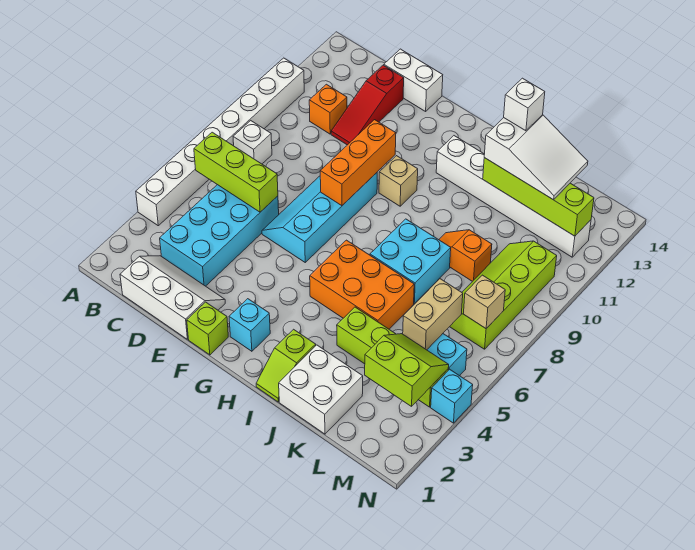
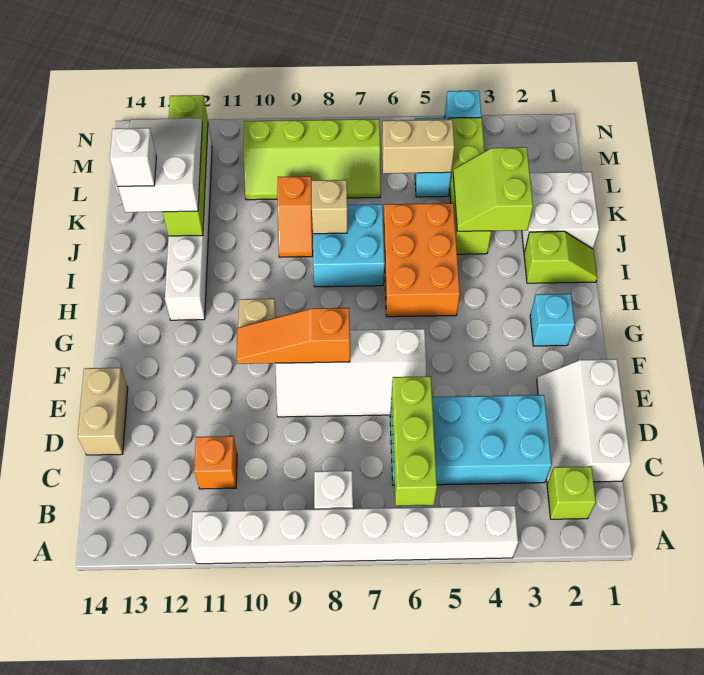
red 1x3 slope [331,65,404,145] -> none
white 1x2 brick [384,49,443,111] -> tan 1x2 brick [78,368,128,455]
cyan 2x4 slope [262,173,377,262] -> white 2x4 slope [275,329,426,417]
lime 1x1 brick [187,302,228,355] -> lime 1x1 brick moved to [547,466,596,519]
orange 1x3 brick [320,120,396,206] -> orange 1x3 slope [237,308,350,364]
lime 2x2 slope [365,334,449,406] -> lime 2x2 slope moved to [453,147,533,231]
tan 1x1 brick [463,275,505,329] -> tan 1x1 brick moved to [312,180,347,234]

